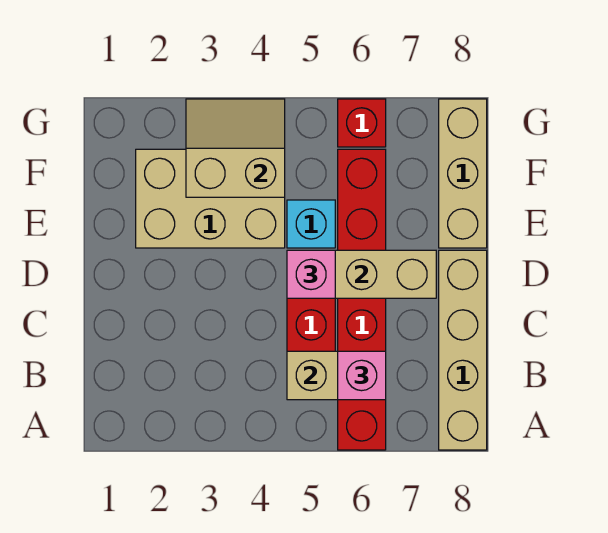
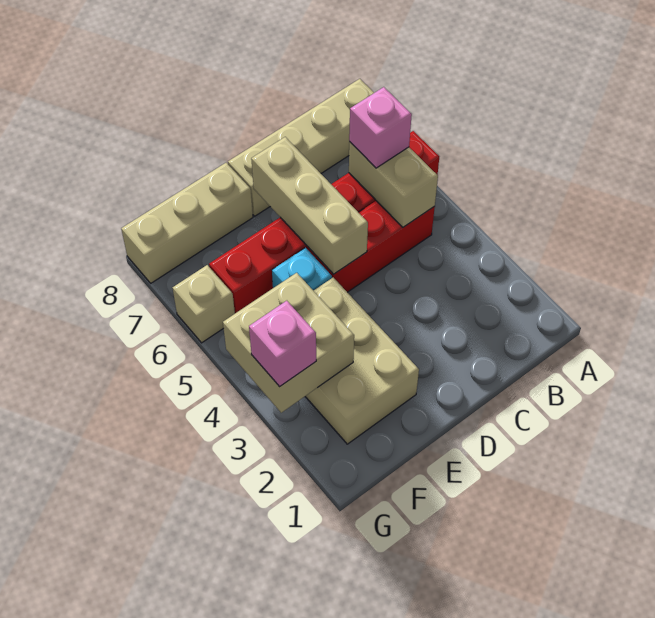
pink 1x1 brick [287,250,335,298] -> pink 1x1 brick moved to [249,301,316,387]
tan 2x2 slope [186,99,285,197] -> tan 2x2 brick [223,273,354,413]
red 1x1 brick [338,99,386,147] -> tan 1x1 brick [172,265,235,343]

